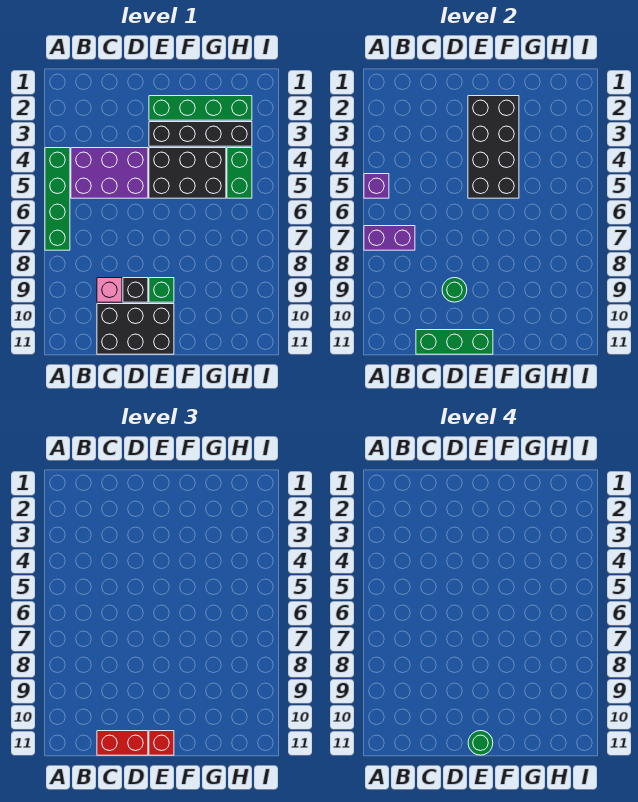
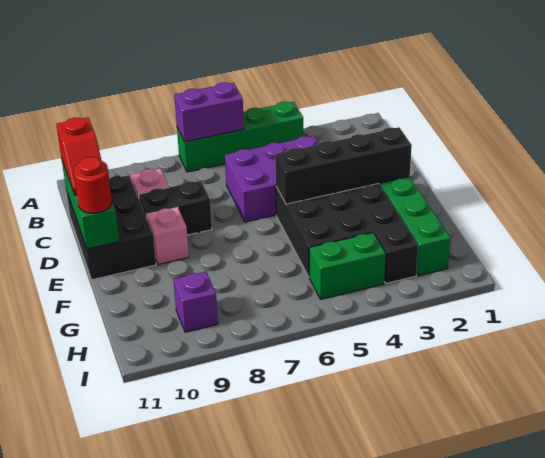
purple 1x1 brick [364,174,389,198] -> purple 1x1 brick moved to [173,272,218,332]
purple 1x2 brick [364,226,415,250] -> purple 1x2 brick turned to [174,82,244,142]
purple 2x3 brick [71,148,148,198] -> purple 2x3 brick turned to [225,136,319,222]
red 1x2 brick [97,731,148,755] -> red 1x2 slope [56,117,102,195]
black 1x1 brick [123,278,148,302] -> black 1x2 brick [139,181,212,235]
green 1x1 round brick [442,278,467,302] -> none
black 2x4 brick [468,96,519,198] -> black 1x4 brick [275,127,412,204]
green 1x1 brick [149,278,174,302] -> pink 1x1 brick [147,207,189,265]
red 1x1 brick [149,731,174,755] -> red 1x1 round brick [74,157,112,213]
green 1x1 round brick [468,731,493,755] -> none

